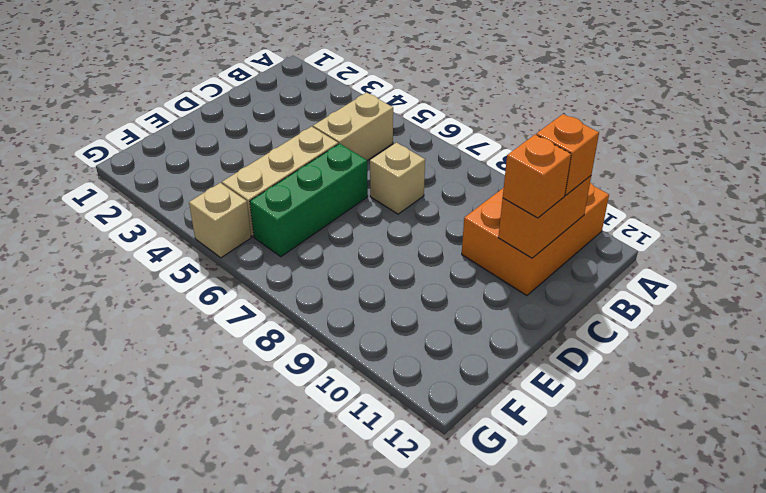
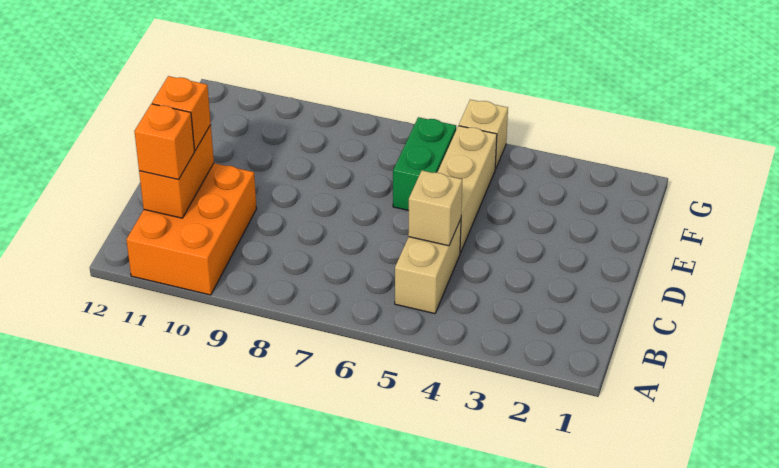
tan 1x1 brick [370,143,425,214] -> tan 1x1 brick moved to [408,171,462,246]
green 1x3 brick [250,143,368,257] -> green 1x2 brick [393,117,456,210]

